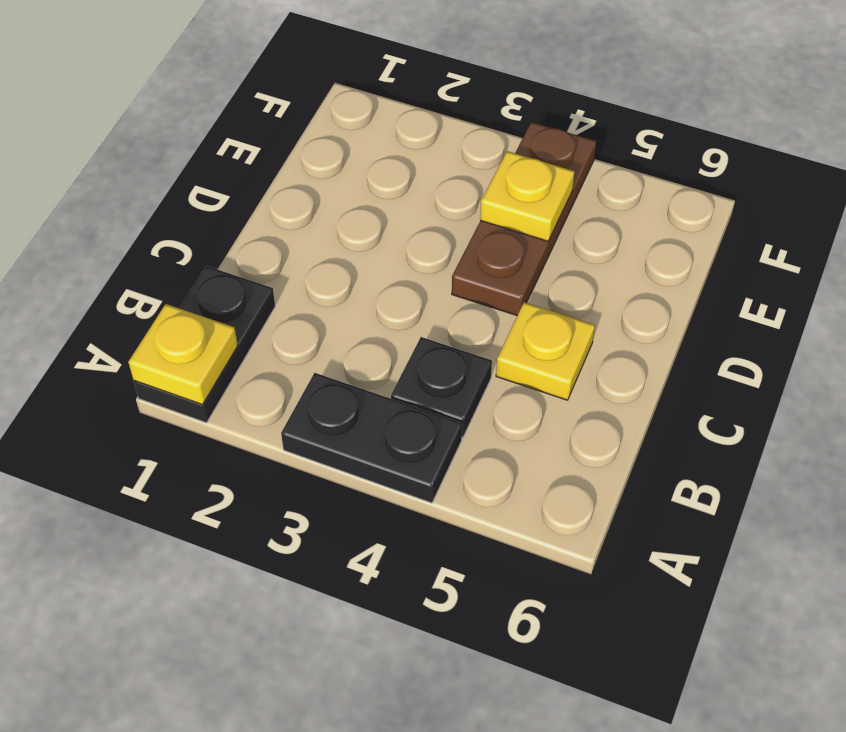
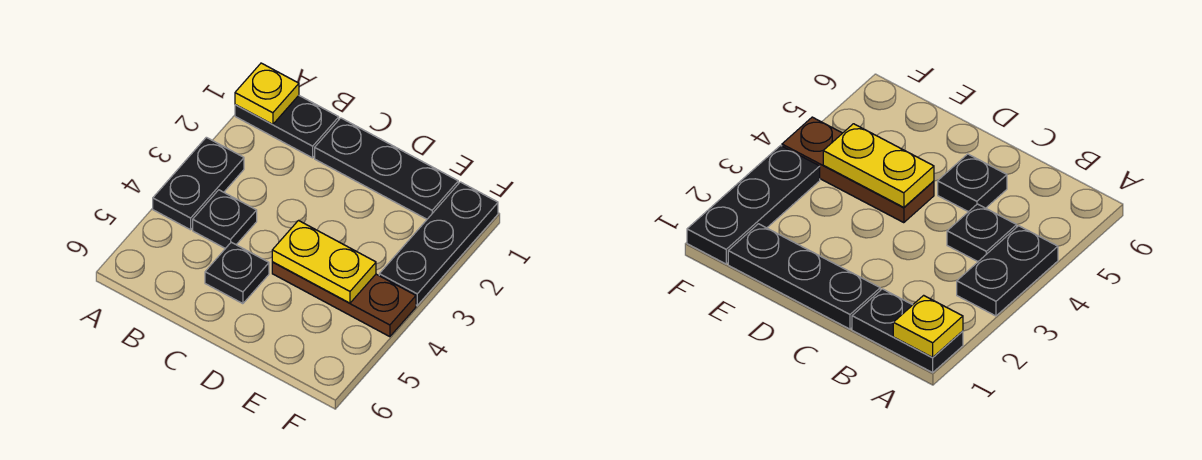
none -> black 1x3 plate [315,118,458,219]
yellow 1x1 plate [496,302,595,400] -> black 1x1 plate [205,242,269,304]
yellow 1x1 plate [480,151,575,241] -> yellow 1x2 plate [272,220,376,303]
none -> black 1x3 plate [379,182,498,305]

